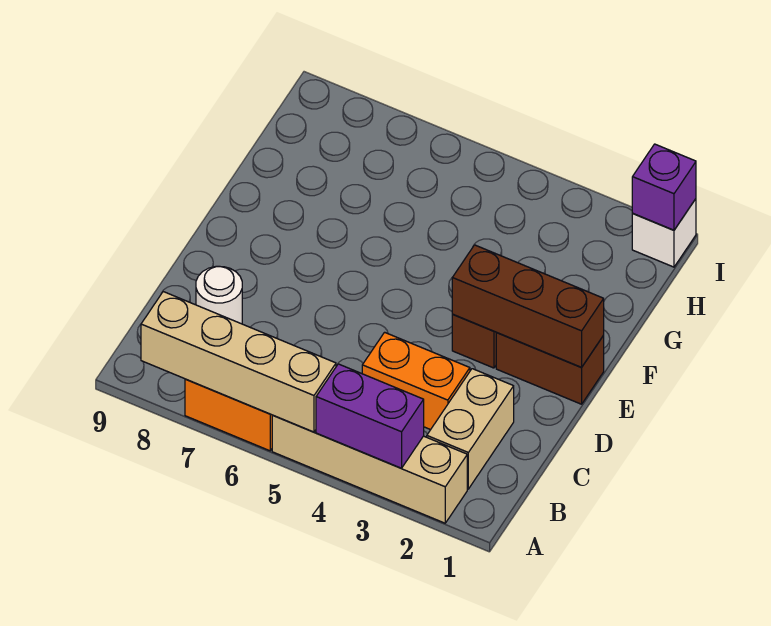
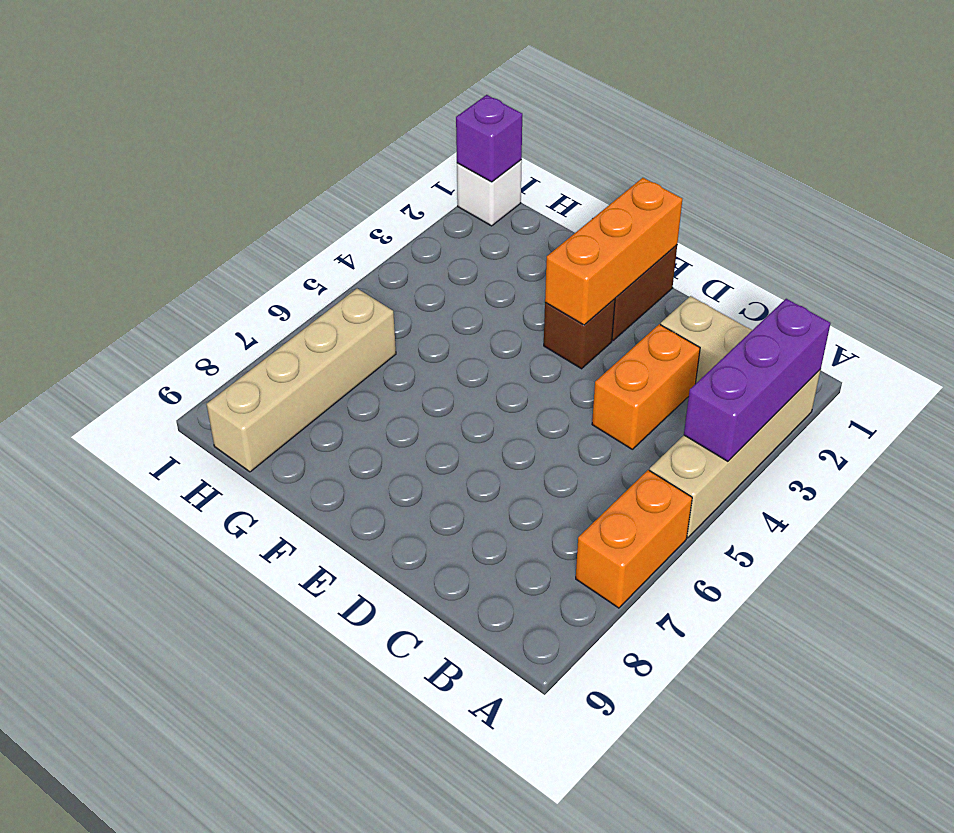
purple 1x2 brick [316,364,424,468] -> purple 1x3 brick [684,299,831,461]
tan 1x4 brick [141,292,336,432] -> tan 1x4 brick moved to [207,289,396,472]
white 1x1 round brick [196,266,242,324] -> none
brown 1x3 brick [452,245,604,367] -> orange 1x3 brick [545,178,682,325]

